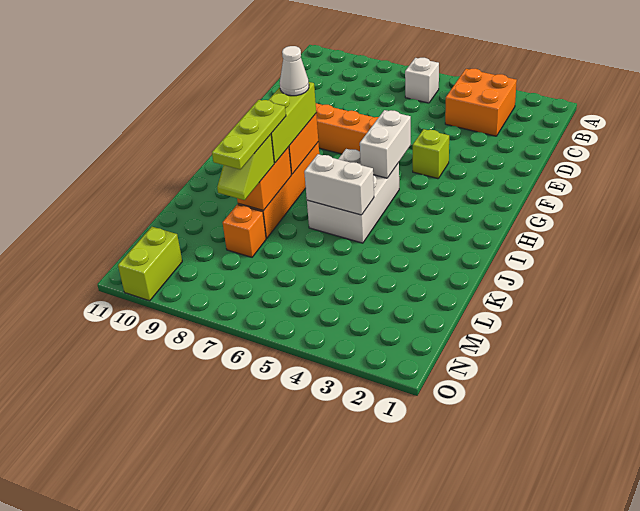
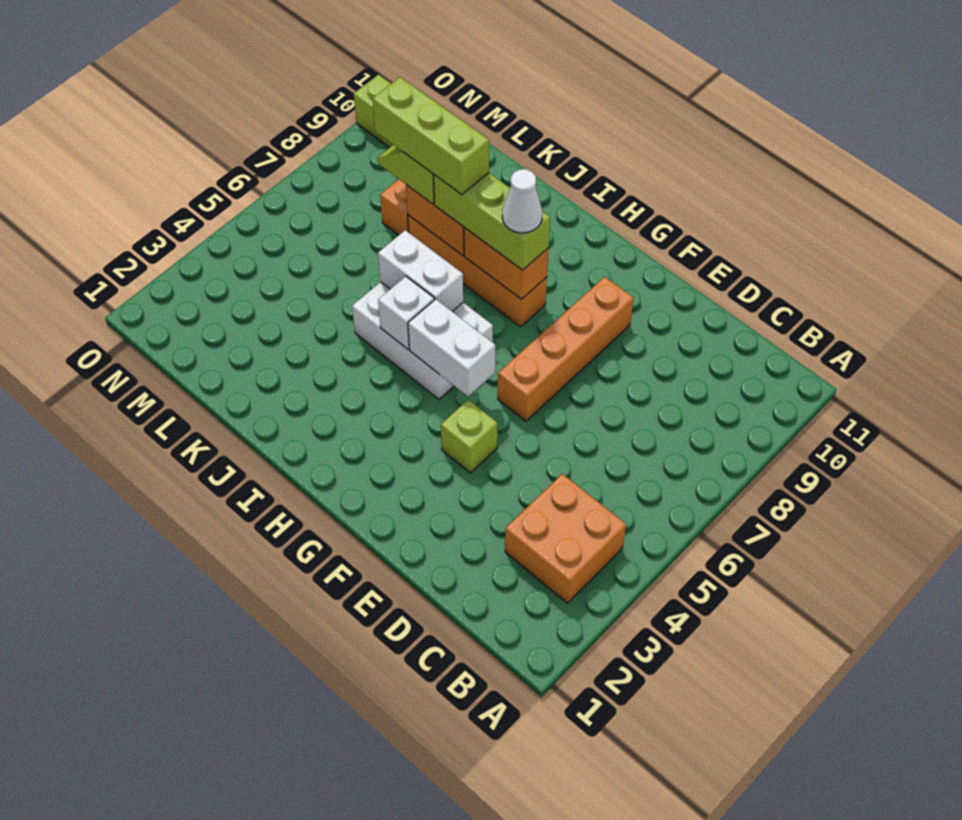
white 1x1 brick [405,58,439,103] -> white 1x1 brick moved to [378,276,434,349]
white 1x2 brick [304,154,374,215] -> white 1x2 brick turned to [378,230,463,312]
lime 1x3 plate [212,100,286,170] -> lime 1x3 brick [373,77,489,195]

